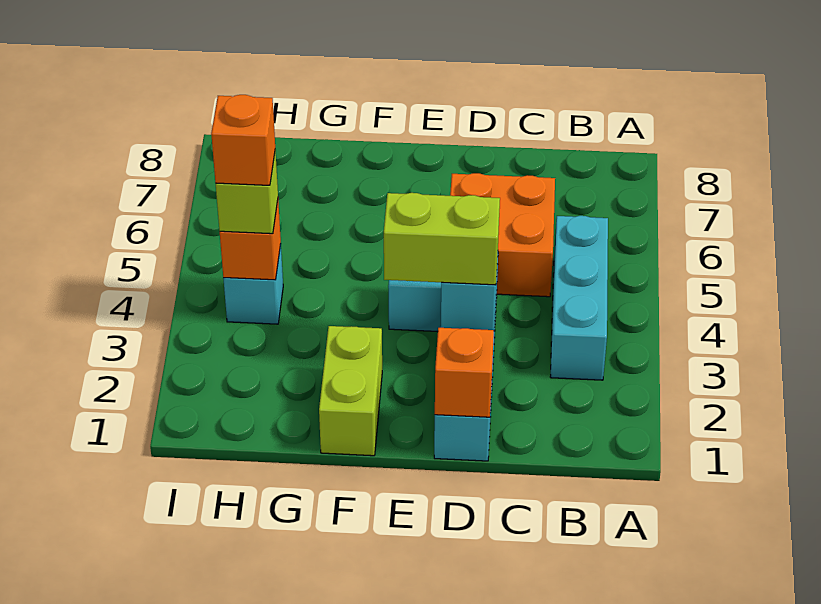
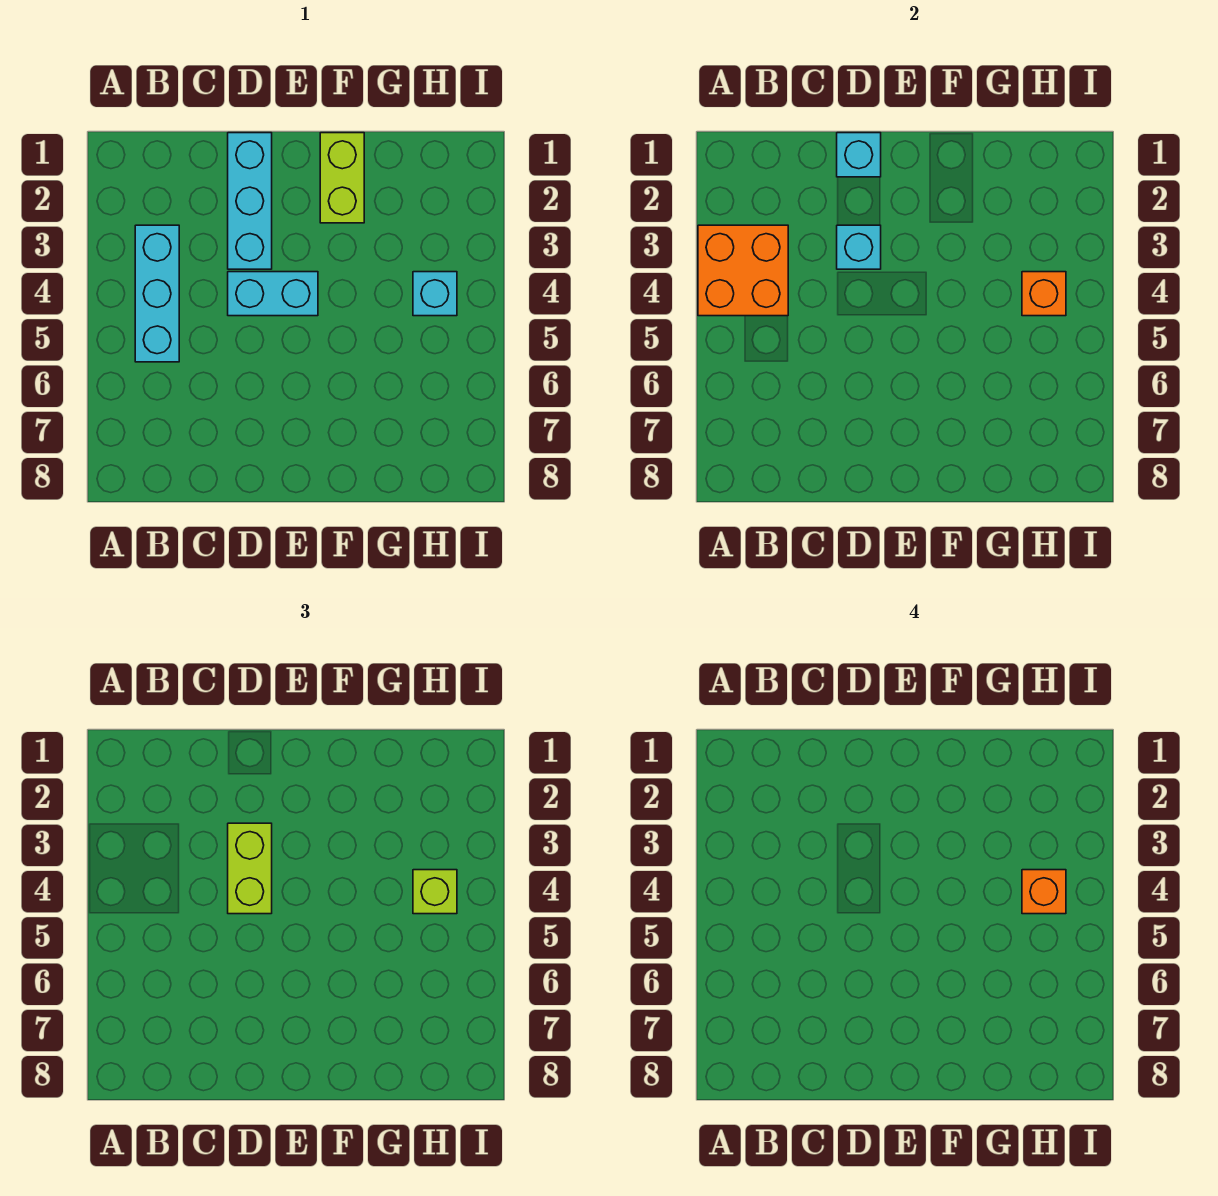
orange 2x2 brick [450,173,555,297] -> orange 2x2 brick moved to [698,225,788,316]
orange 1x1 brick [435,328,494,417] -> cyan 1x1 brick [837,133,881,177]
lime 1x2 brick [384,193,500,285] -> lime 1x2 brick turned to [228,823,272,914]

